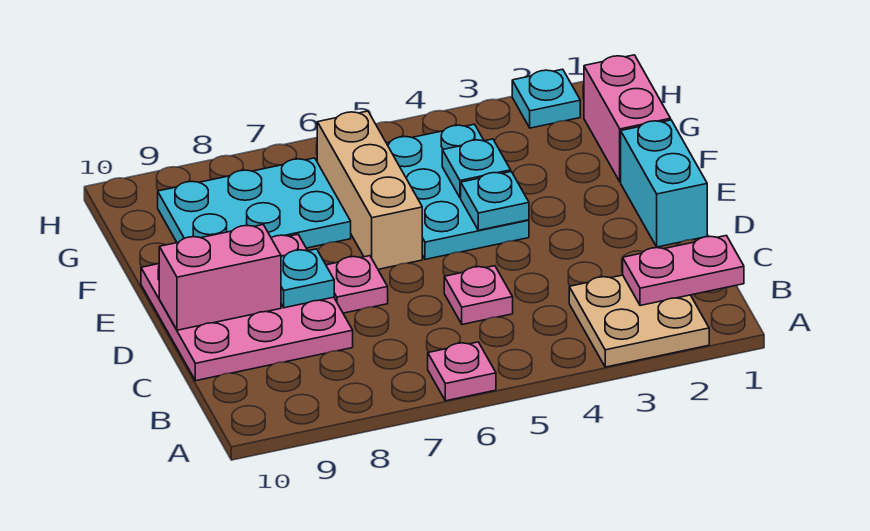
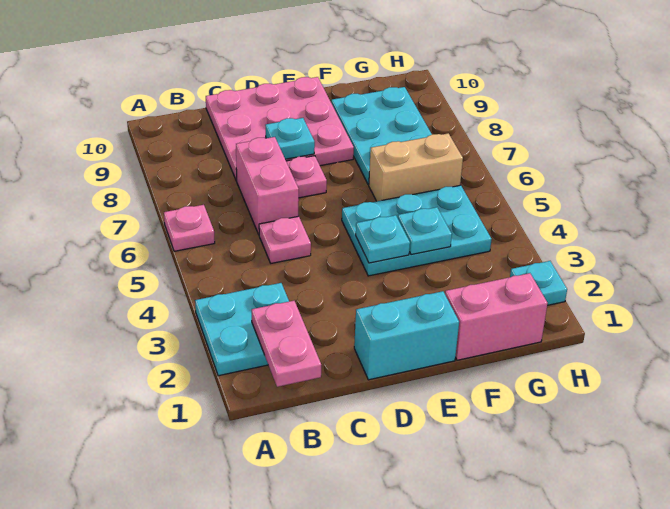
tan 2x2 plate [569,275,709,367] -> cyan 2x2 plate [195,283,289,376]
pink 1x2 brick [159,225,281,330] -> pink 1x2 brick moved to [236,137,299,234]
tan 1x3 brick [317,111,422,269] -> tan 1x2 brick [369,133,463,201]

